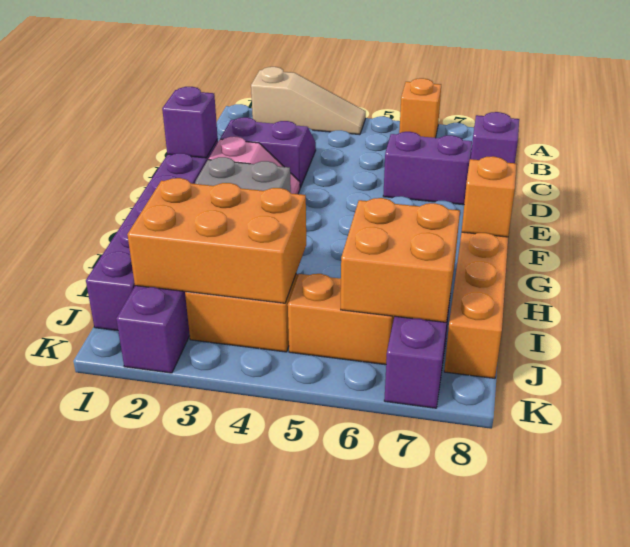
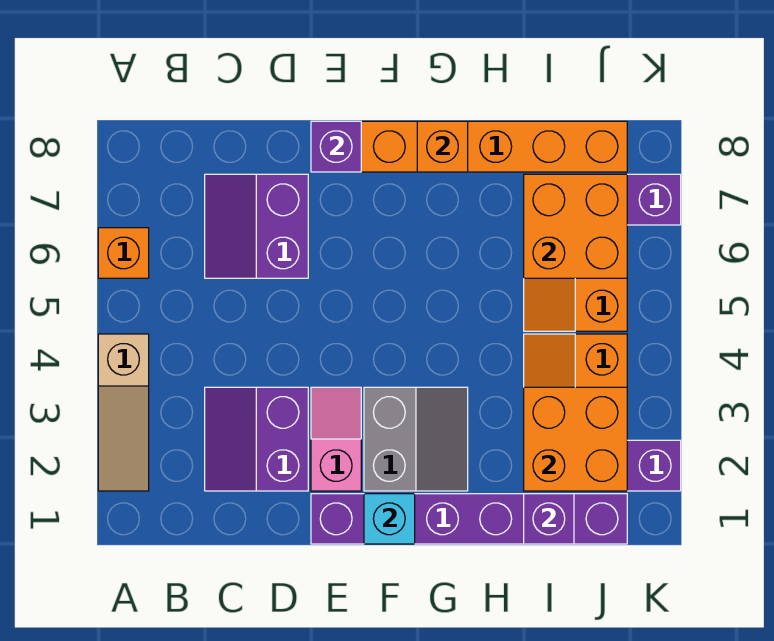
tan 1x3 slope [251,67,366,135] -> tan 1x3 slope turned to [98,334,149,491]
purple 1x1 brick [162,87,218,158] -> purple 1x1 brick moved to [524,494,574,544]
none -> cyan 1x1 brick [364,494,415,544]
orange 2x3 brick [127,178,306,303] -> orange 2x2 brick [524,387,627,491]

